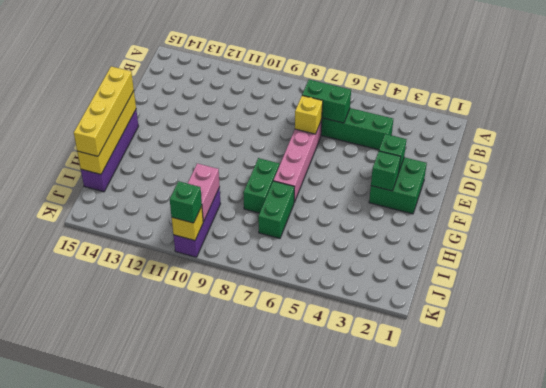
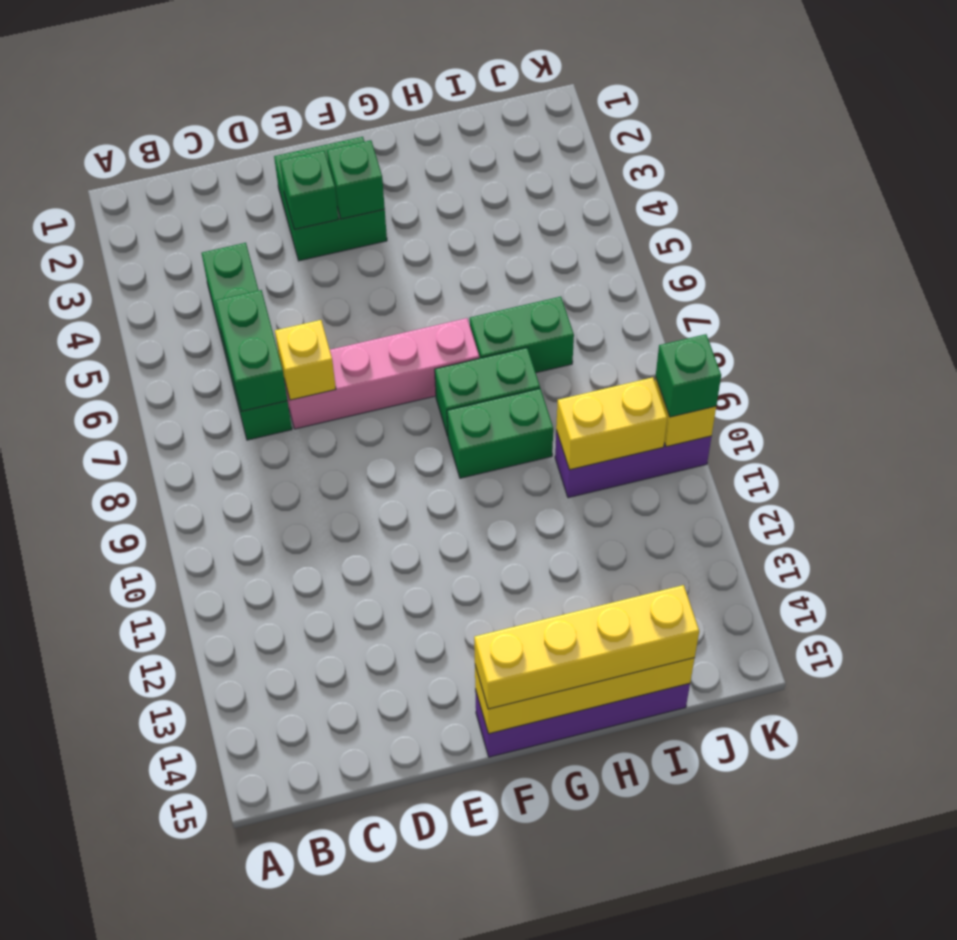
none -> green 1x2 brick [447,389,553,478]
pink 1x2 brick [188,163,220,222] -> yellow 1x2 brick [556,377,667,470]

